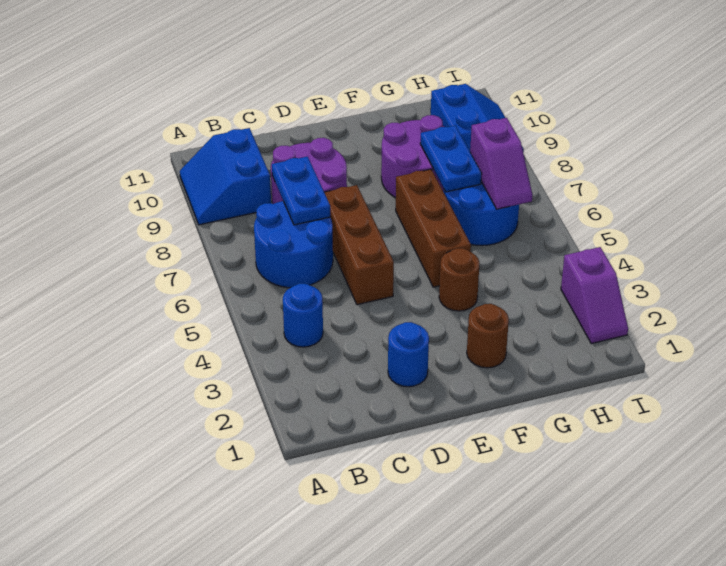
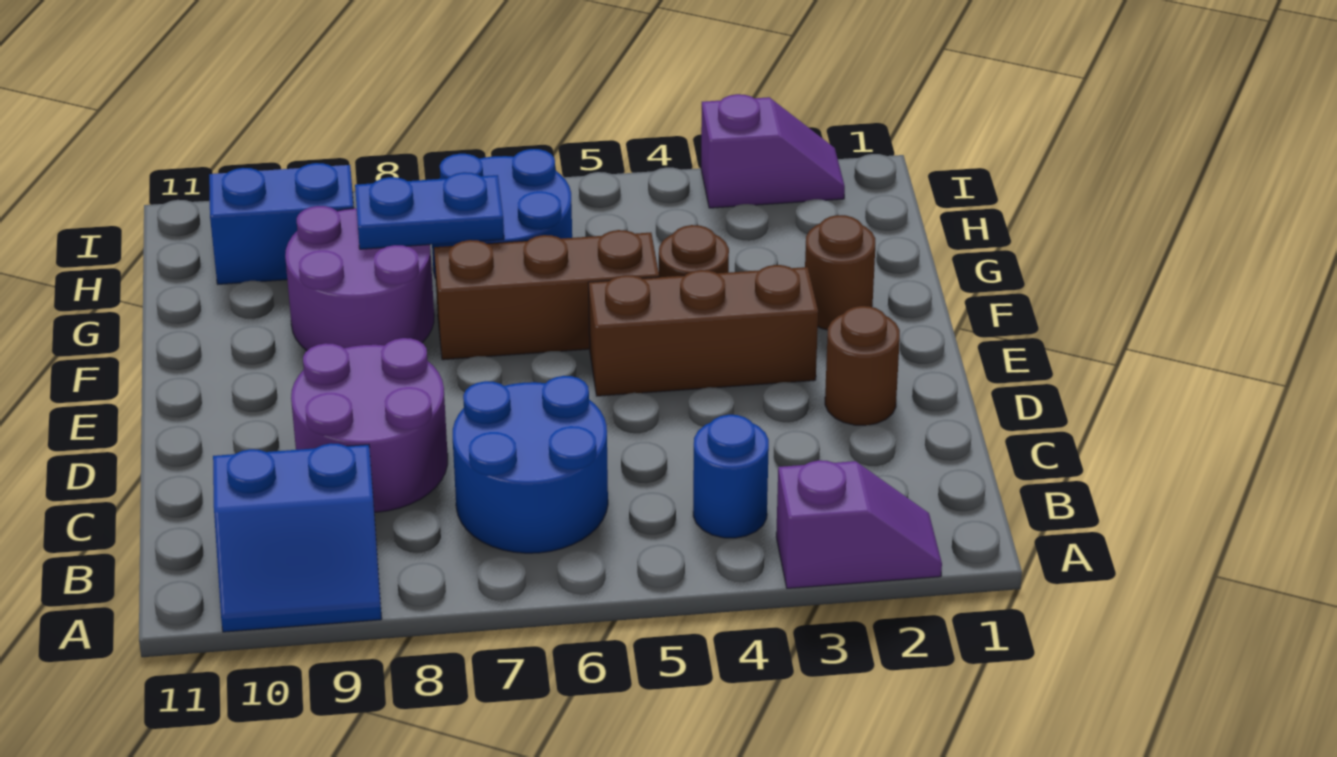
blue 1x2 plate [272,157,330,225] -> none
blue 1x1 round brick [388,322,429,387] -> brown 1x1 round brick [825,306,900,426]
brown 1x3 brick [324,185,394,305] -> brown 1x3 brick moved to [588,265,818,396]
purple 1x2 slope [470,118,533,209] -> purple 1x2 slope moved to [776,460,942,588]

